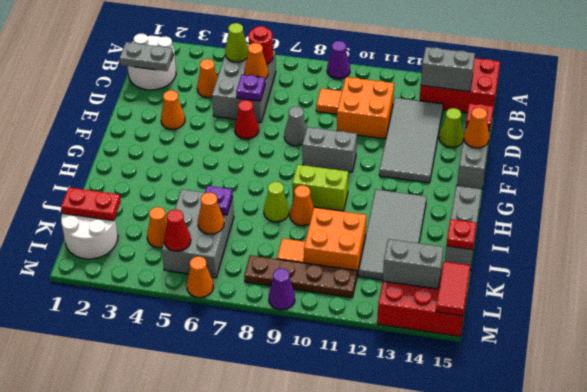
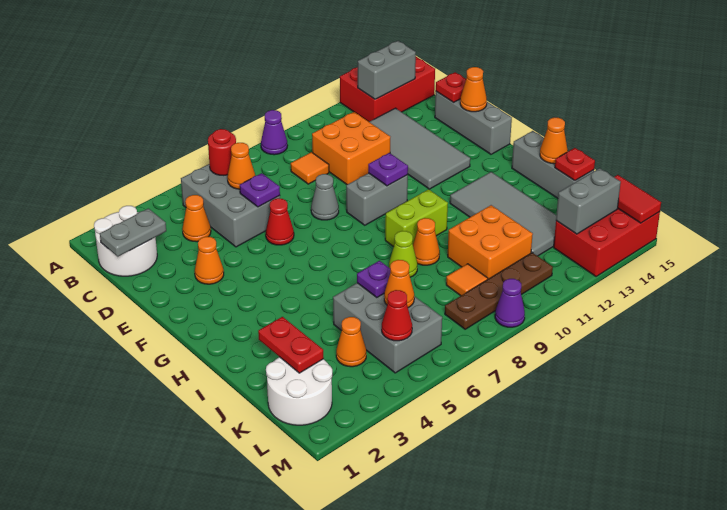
lime 1x1 cone [225,23,248,62] -> none
lime 1x1 cone [439,108,464,147] -> none
none -> purple 1x1 plate [368,153,408,186]
red 1x2 plate [61,187,121,221] -> red 1x2 plate turned to [258,317,324,373]
orange 1x1 cone [187,256,213,298] -> orange 1x1 cone moved to [540,118,568,164]

